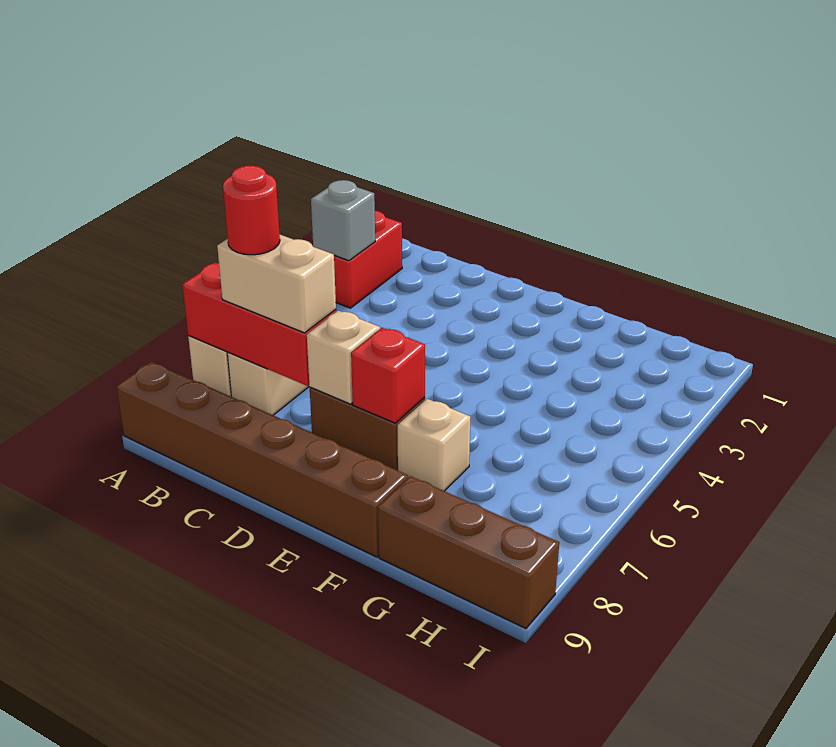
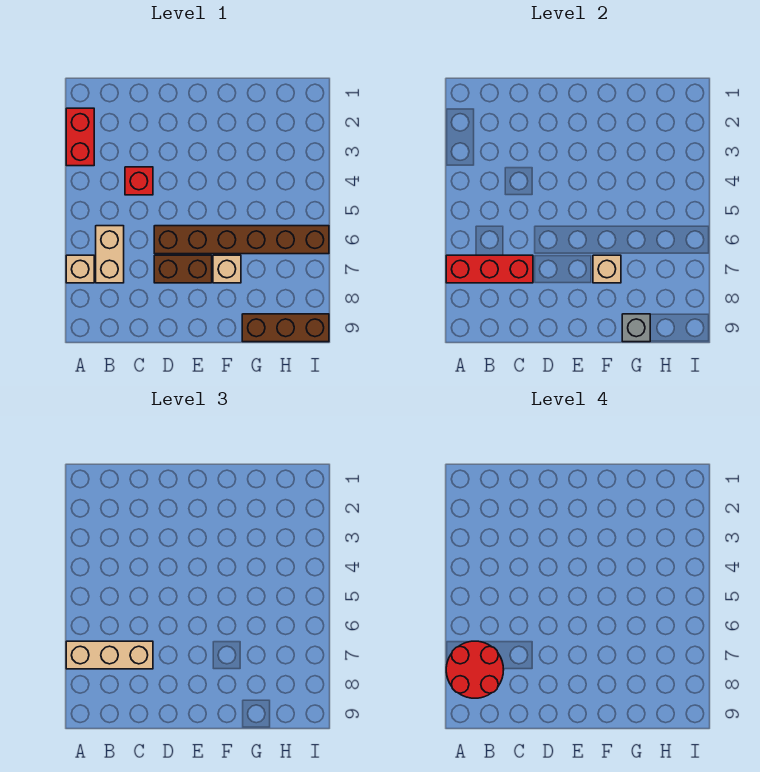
grey 1x1 brick [311,180,375,261] -> grey 1x1 brick moved to [622,314,650,342]
brown 1x6 brick [117,362,408,557] -> brown 1x6 brick moved to [154,226,329,254]
tan 1x2 brick [217,235,336,333] -> tan 1x3 brick [66,641,153,669]
red 1x1 round brick [223,166,280,255] -> red 2x2 round brick [446,641,504,698]
tan 1x1 brick [307,311,380,404] -> tan 1x1 brick moved to [593,255,621,283]
red 1x1 brick [351,328,425,423] -> red 1x1 brick moved to [125,167,153,195]

